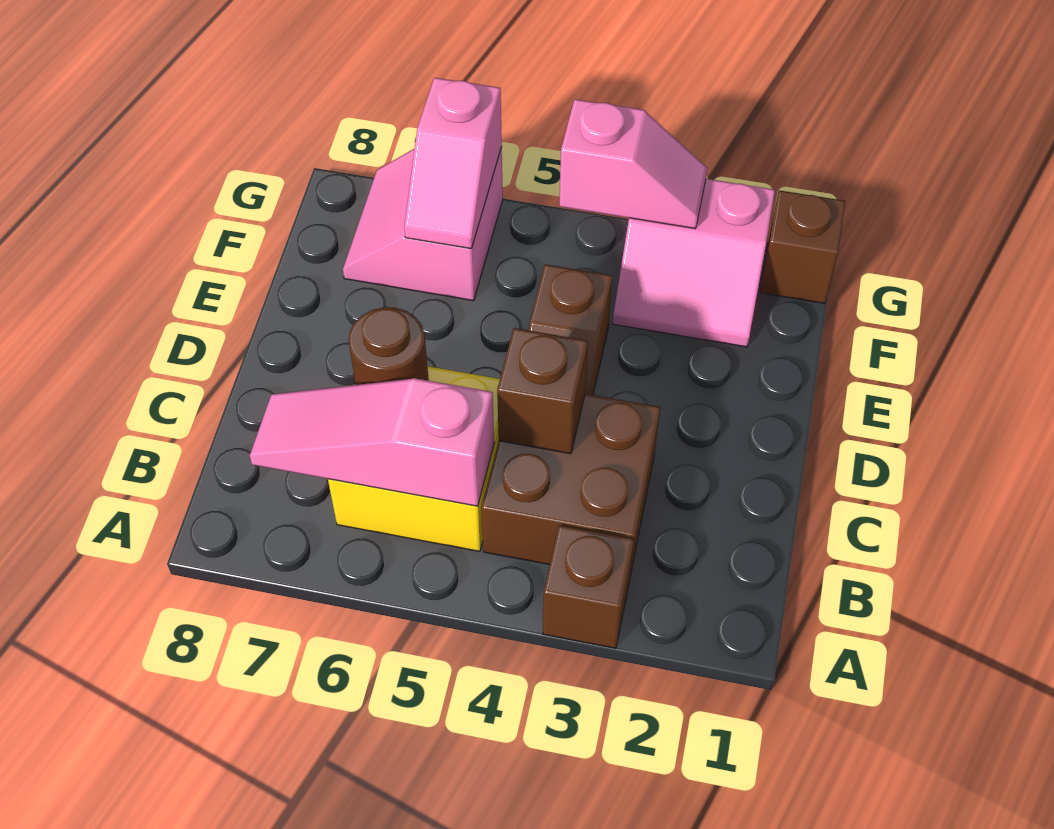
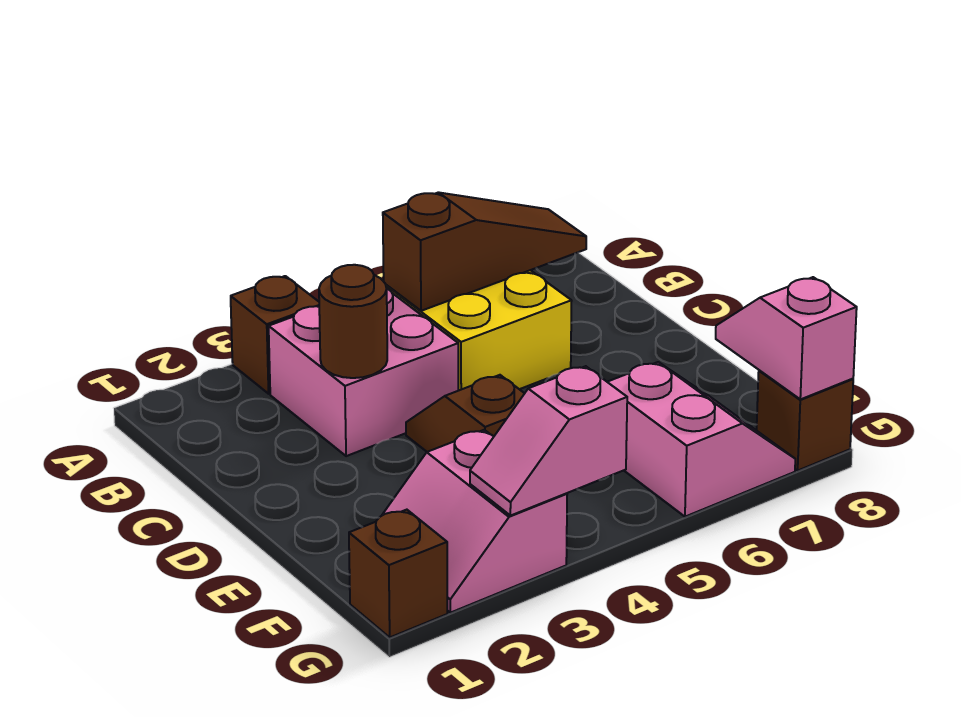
brown 2x2 brick [482,394,660,576] -> pink 2x2 brick [269,289,458,456]
pink 1x3 slope [250,378,494,506] -> brown 1x3 slope [383,192,586,311]
brown 1x1 brick [497,328,588,454] -> brown 1x1 brick moved to [757,370,853,470]
brown 1x1 round brick [349,307,429,385] -> brown 1x1 round brick moved to [319,265,387,378]
pink 2x2 slope [613,179,775,347] -> pink 2x2 slope turned to [382,430,567,613]
pink 1x2 slope [404,78,502,249] -> pink 1x2 slope moved to [716,277,857,399]

